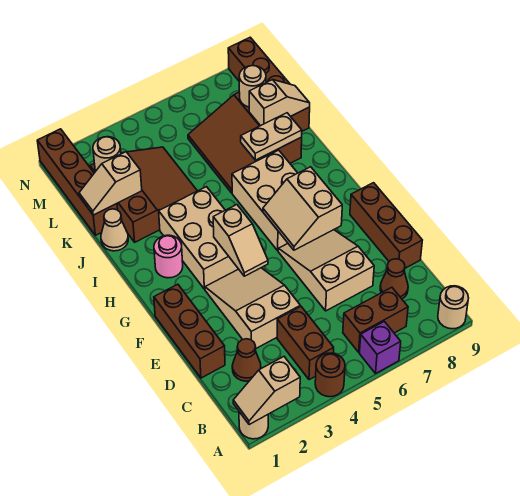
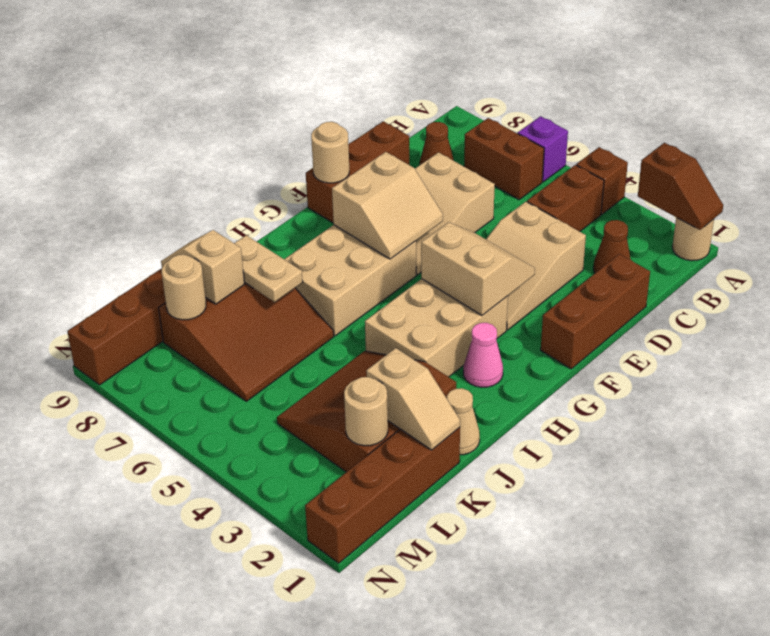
tan 1x2 slope [233,357,300,425] -> brown 1x2 slope [638,143,723,230]
brown 1x1 round brick [315,353,345,397] -> brown 1x1 brick [576,147,628,214]
tan 1x1 round brick [438,286,469,329] -> tan 1x1 round brick moved to [311,122,349,183]
tan 1x2 slope [213,205,268,276] -> tan 2x2 slope [421,222,535,315]
pink 1x1 round brick [154,235,183,278] -> pink 1x1 cone [463,323,503,387]

